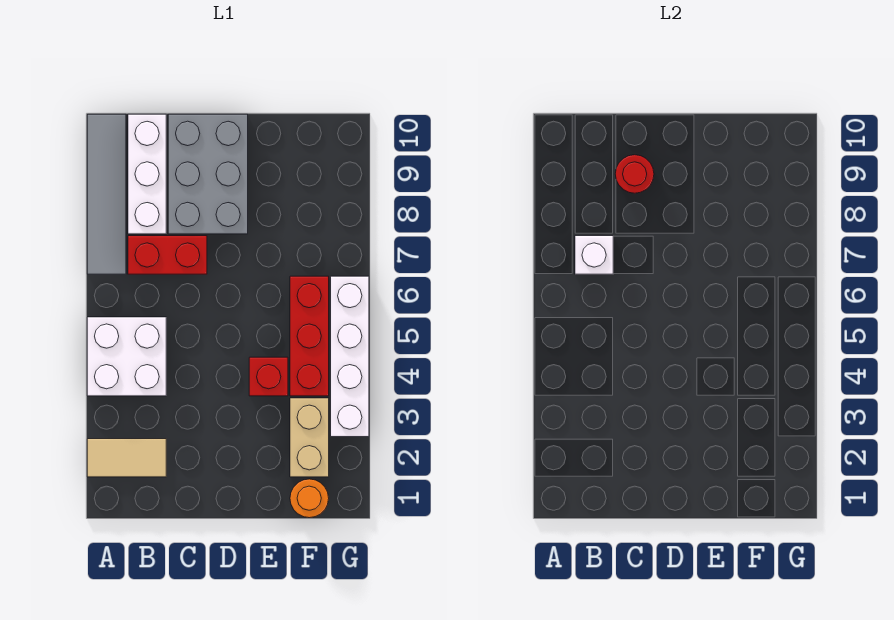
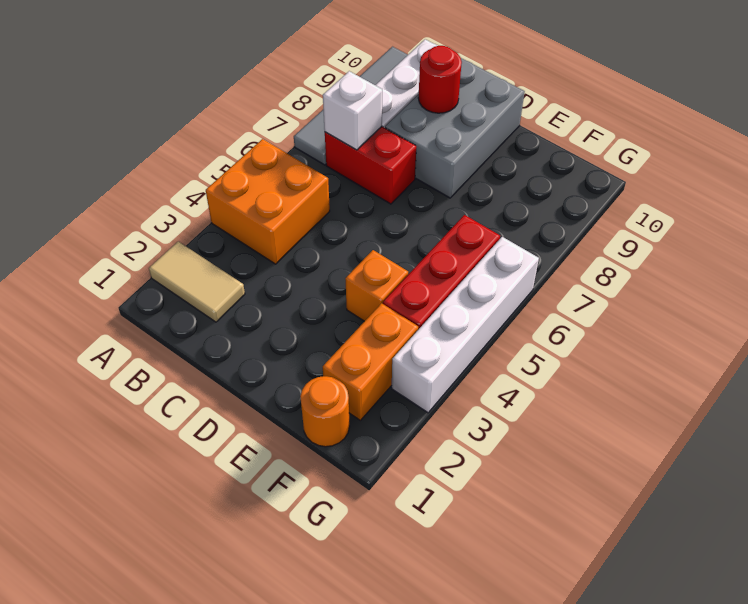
white 2x2 brick [87,317,166,396] -> orange 2x2 brick [206,139,330,264]
red 1x1 brick [249,357,288,396] -> orange 1x1 brick [345,250,408,321]
tan 1x2 brick [290,398,329,477] -> orange 1x2 brick [323,303,418,420]

